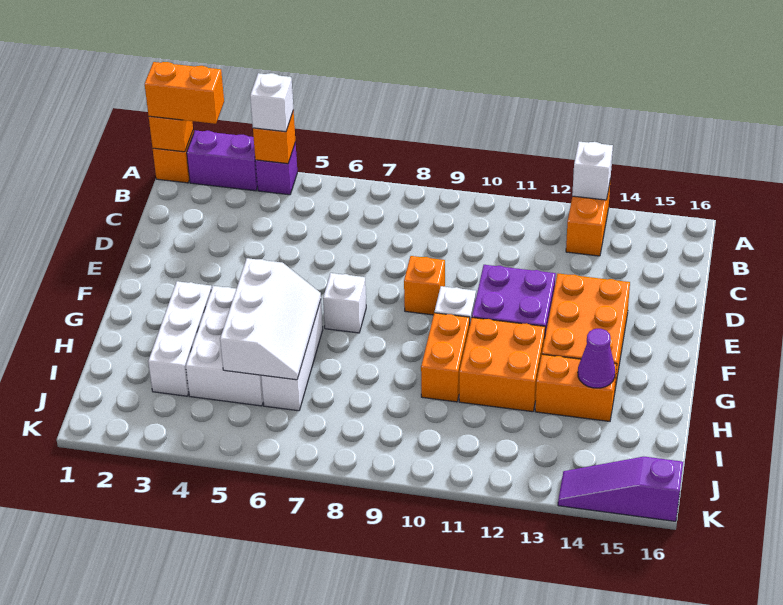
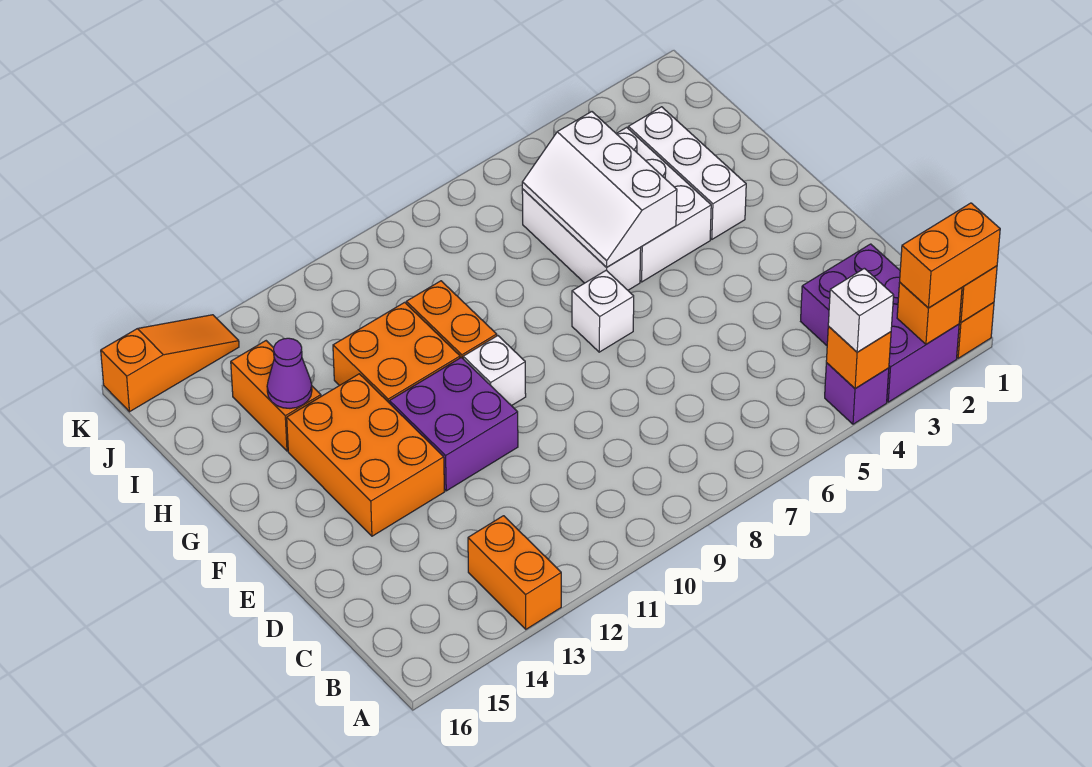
purple 1x2 brick [187,130,258,191] -> purple 2x3 brick [801,244,959,402]
white 1x1 brick [572,142,613,200] -> none
orange 1x1 brick [404,256,445,315] -> orange 1x1 brick moved to [897,283,962,344]
orange 1x2 brick [535,354,617,421] -> orange 1x2 brick turned to [231,341,321,451]
purple 1x3 slope [558,457,683,521] -> orange 1x3 slope [101,315,239,412]

